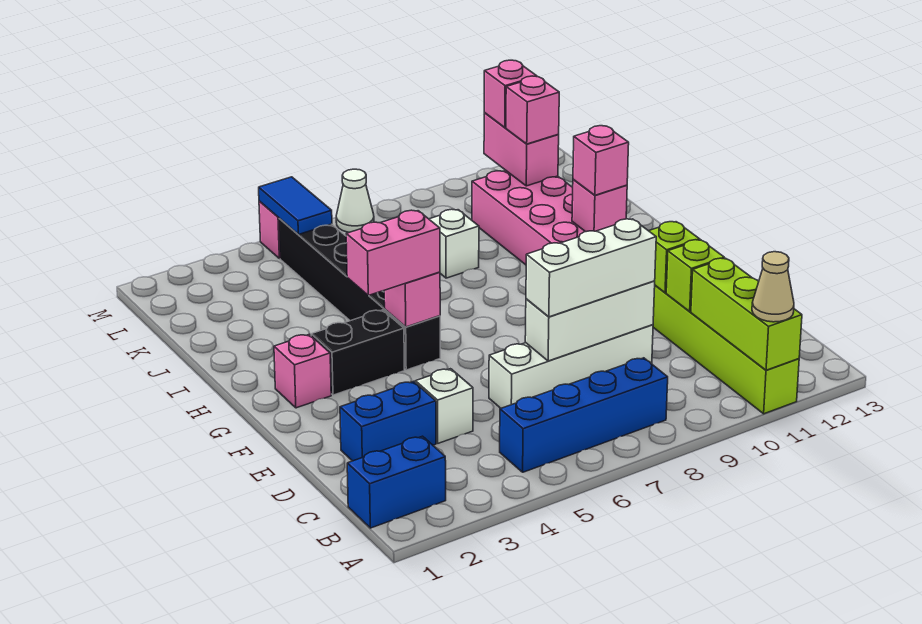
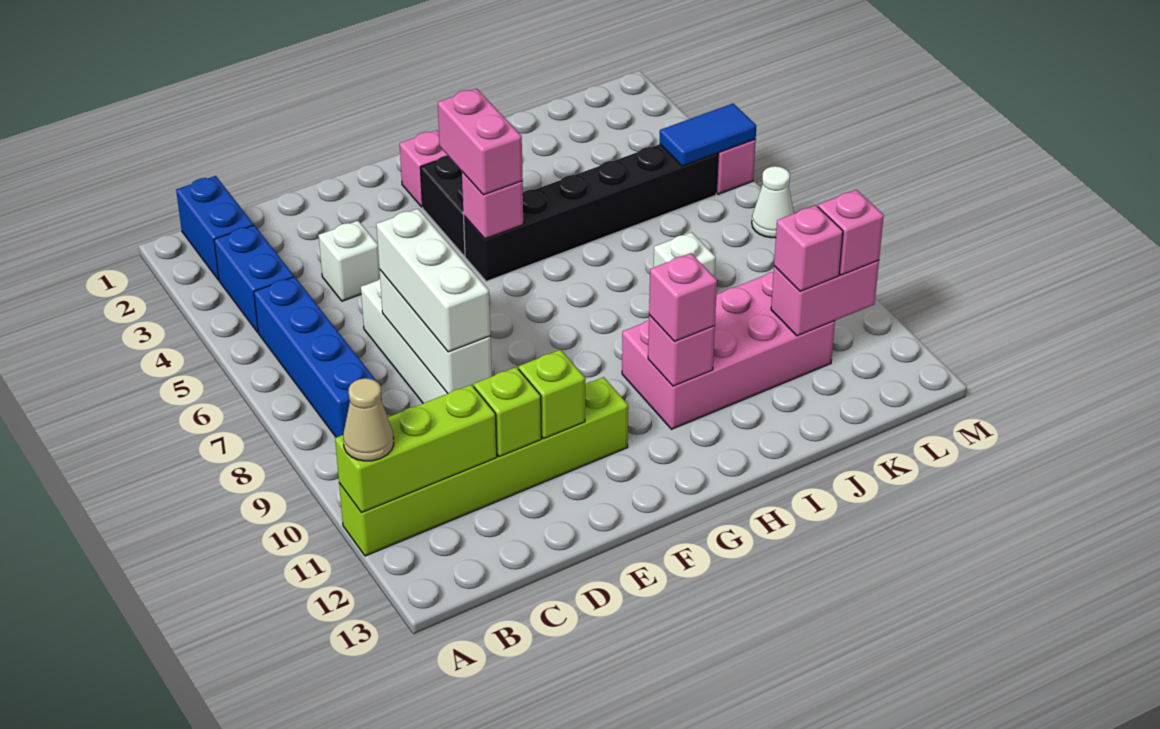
blue 1x2 brick [340,381,436,461] -> blue 1x2 brick moved to [214,225,294,332]

